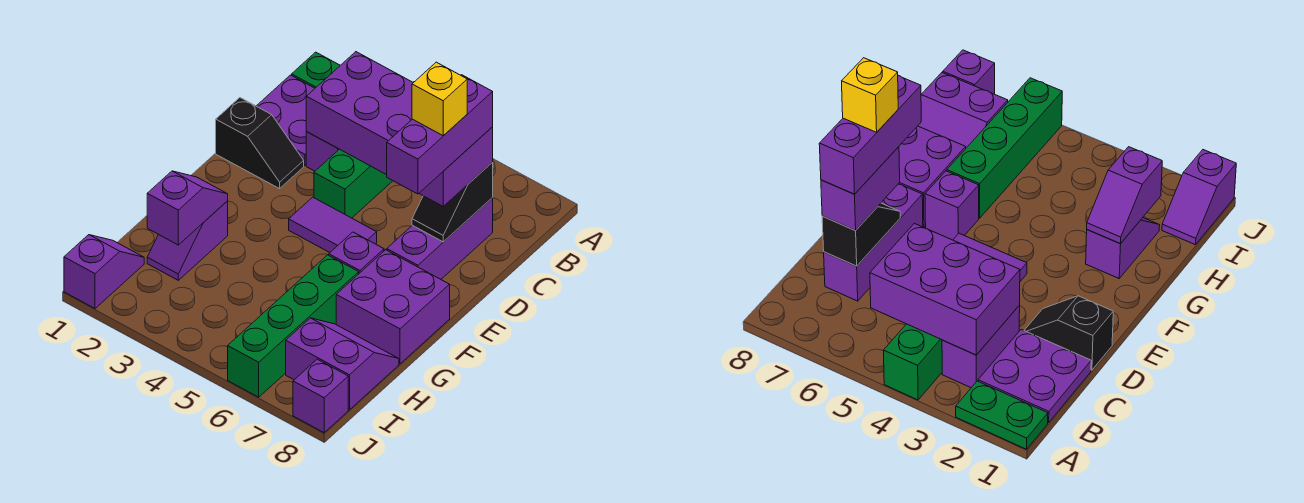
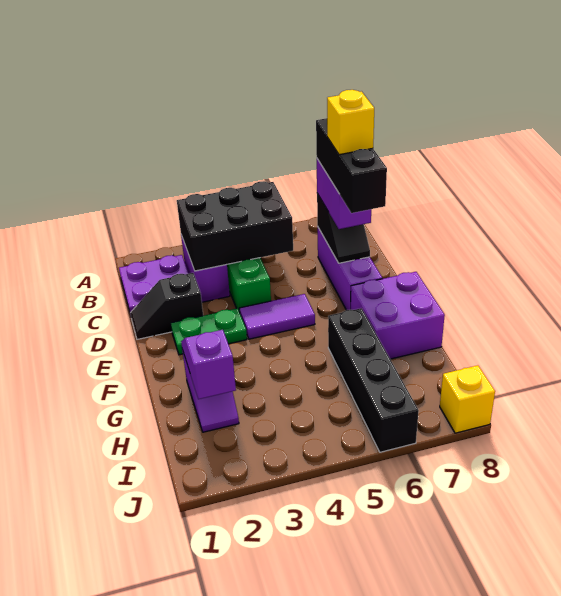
green 1x2 plate [292,52,340,88] -> green 1x2 plate moved to [171,308,247,355]
purple 2x3 brick [306,52,413,175] -> black 2x3 brick [177,181,293,271]
purple 1x3 brick [387,75,493,194] -> black 1x3 brick [316,118,387,213]
black 1x2 slope [216,98,304,189] -> black 1x2 slope turned to [130,273,203,339]
purple 1x1 brick [329,232,384,273] -> none
green 1x4 brick [228,255,359,397] -> black 1x4 brick [328,308,419,452]
purple 2x2 slope [286,318,399,410] -> none
purple 1x2 slope [64,235,144,308] -> none
purple 1x1 brick [293,359,348,433] -> yellow 1x1 brick [440,365,495,433]

